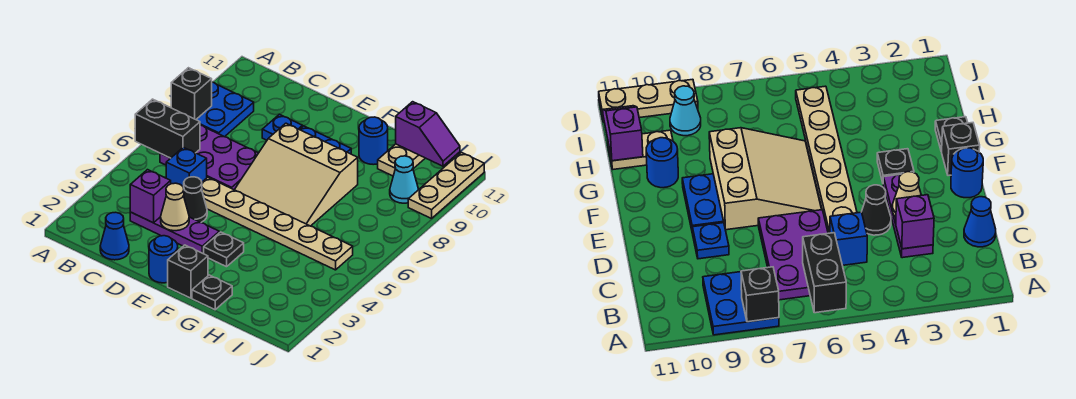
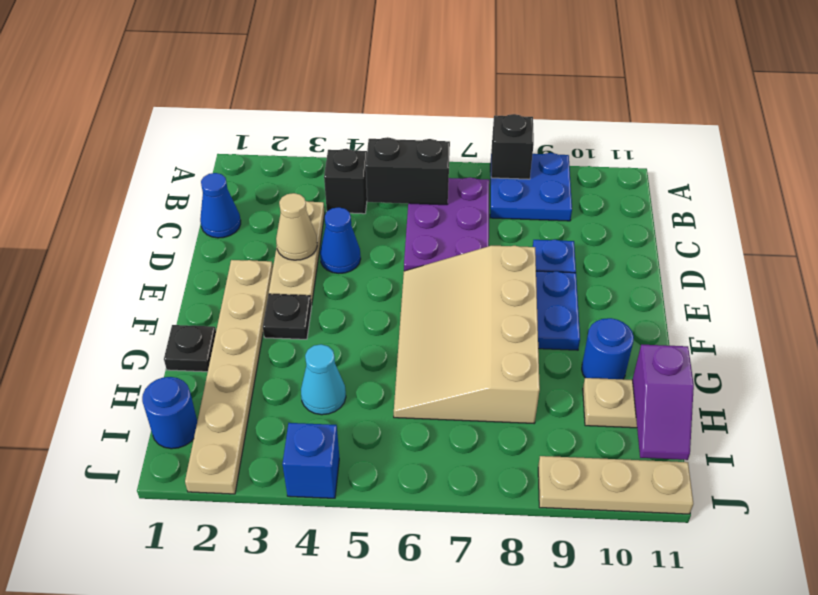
black 1x2 brick [135,99,200,158] -> black 1x2 brick turned to [366,137,450,205]
purple 1x3 plate [130,212,219,254] -> tan 1x3 plate [269,201,325,305]
purple 1x1 brick [130,170,171,223] -> none
blue 1x1 brick [166,147,207,188] -> blue 1x1 brick moved to [282,423,339,498]
black 1x1 cone [184,177,207,223] -> blue 1x1 cone [320,207,361,273]
tan 1x6 plate [202,177,353,270] -> tan 1x6 plate moved to [185,260,273,494]
blue 1x1 round brick [149,236,178,283] -> blue 1x1 round brick moved to [142,377,197,449]
tan 3x3 slope [235,123,358,226] -> tan 3x4 slope [394,246,540,423]
black 1x1 brick [168,245,208,298] -> black 1x1 brick moved to [324,149,367,214]
cyan 1x1 cone [390,156,419,203] -> cyan 1x1 cone moved to [301,344,346,415]

